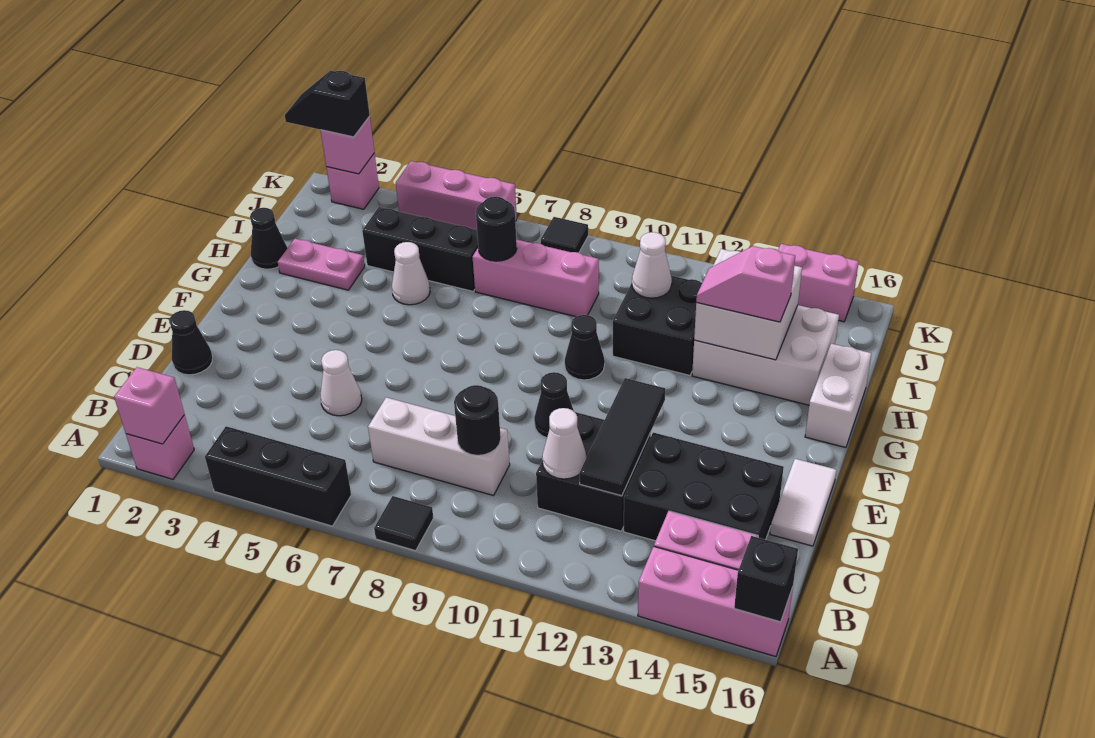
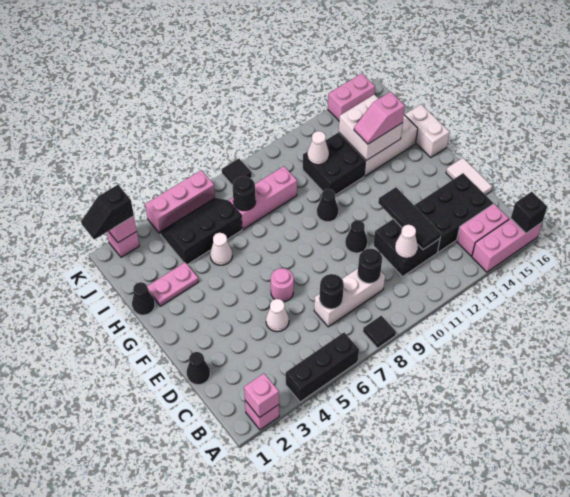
none -> black 1x1 round brick [319,274,344,309]
none -> pink 1x1 round brick [271,268,294,302]

